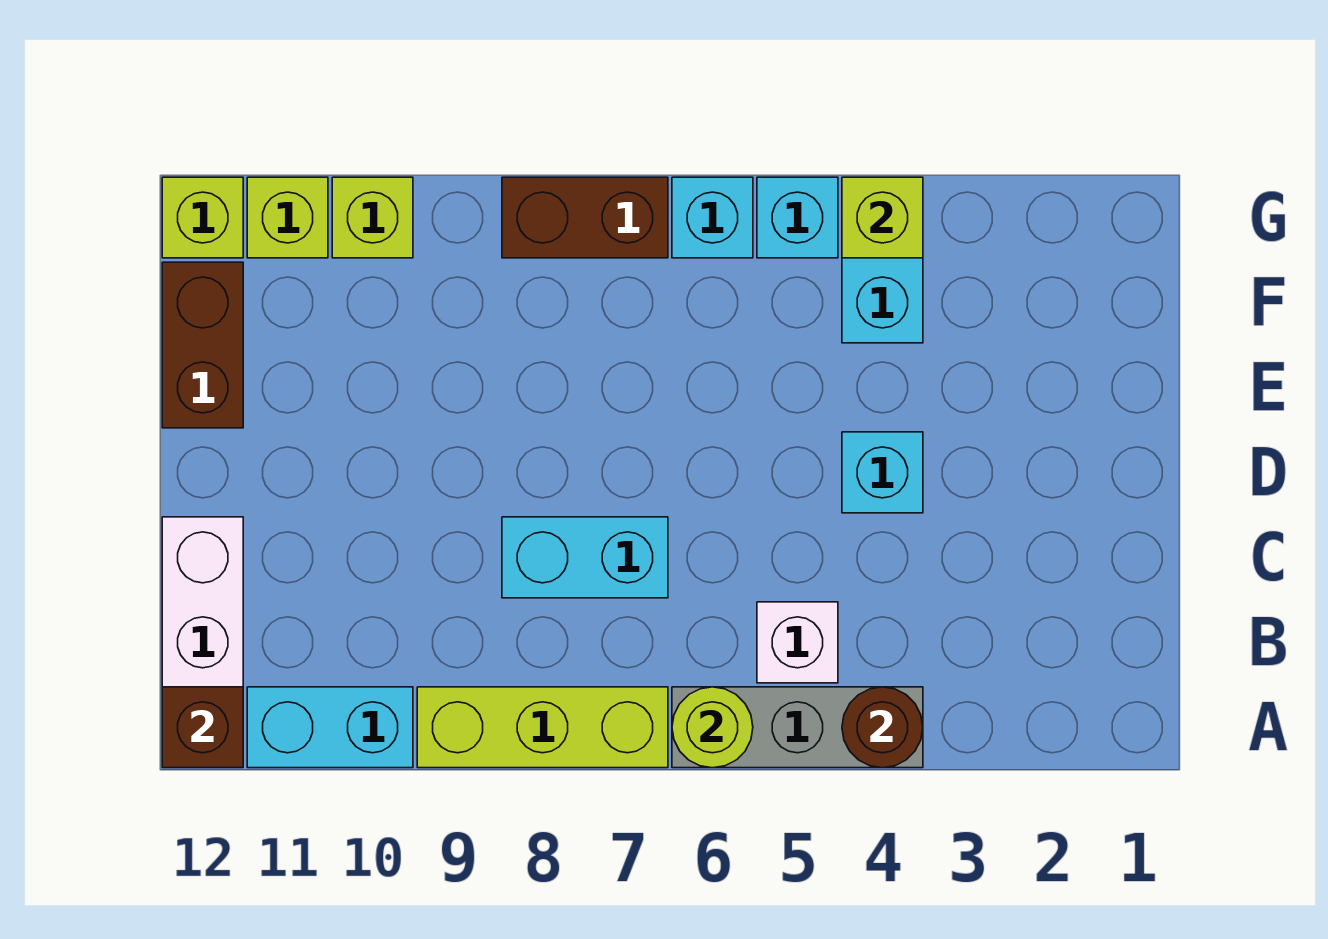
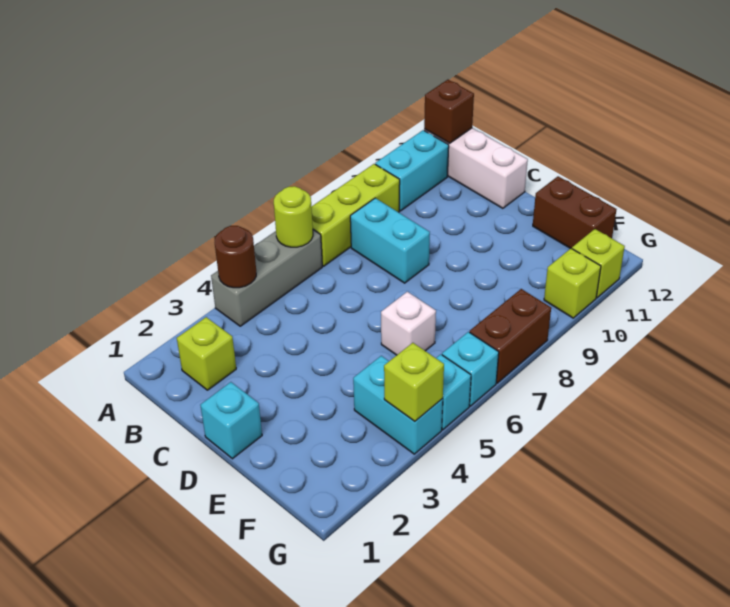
white 1x1 brick [757,602,838,683] -> white 1x1 brick moved to [381,292,436,355]
cyan 1x2 brick [502,517,668,598] -> cyan 1x2 brick turned to [350,198,430,283]
cyan 1x1 brick [842,432,923,513] -> cyan 1x1 brick moved to [200,382,262,459]
lime 1x1 brick [162,177,243,258] -> lime 1x1 brick moved to [177,317,236,390]

